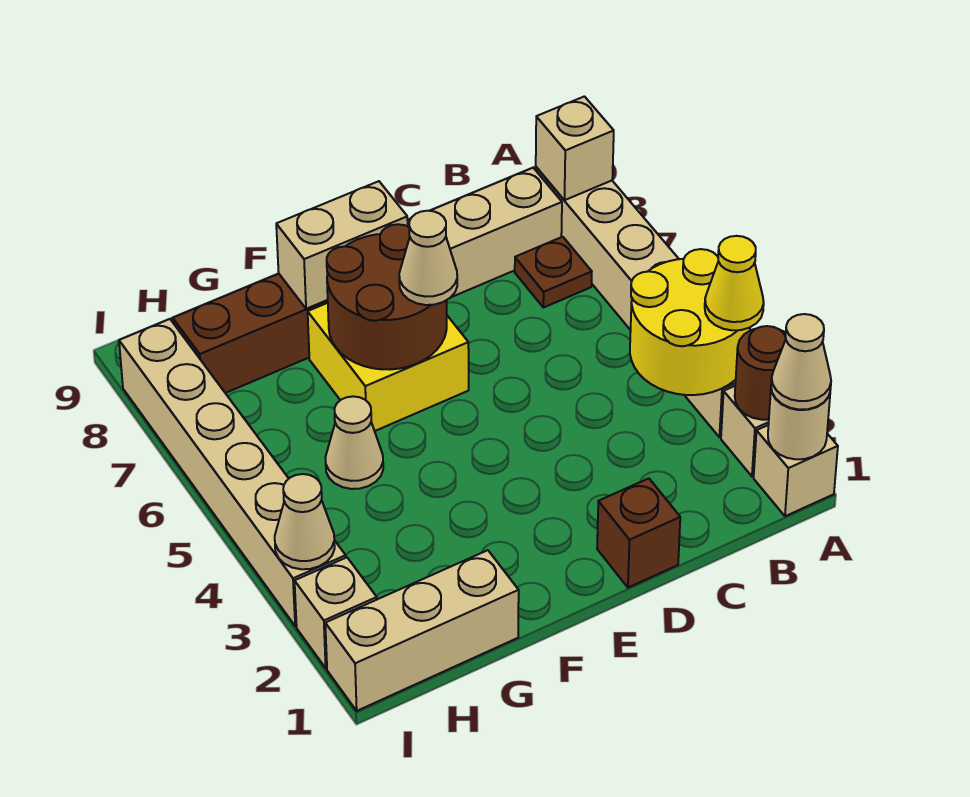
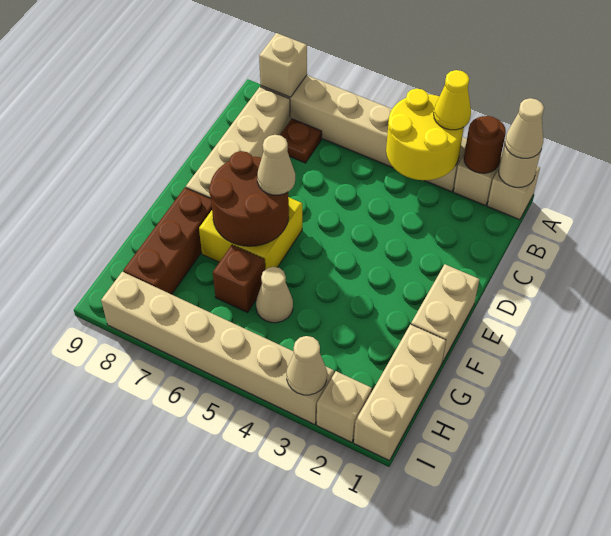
brown 1x1 brick [597,478,680,588] -> brown 1x1 brick moved to [213,245,265,312]
tan 1x2 brick [276,181,408,309] -> tan 1x2 brick moved to [411,264,479,363]

